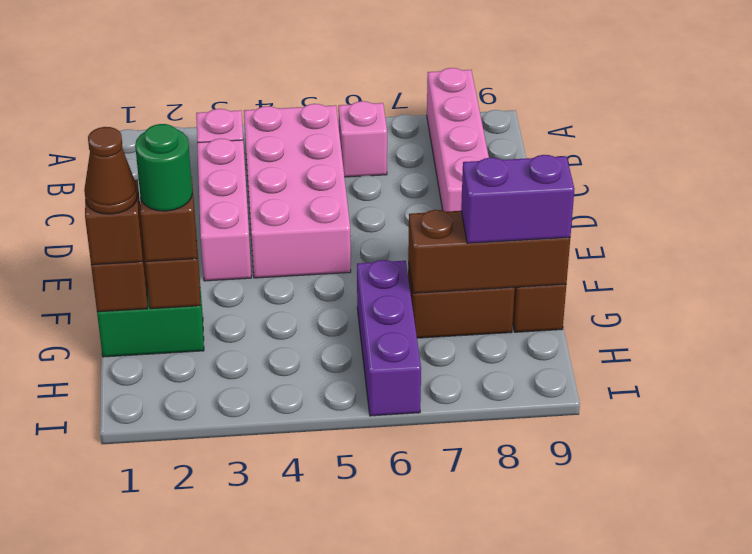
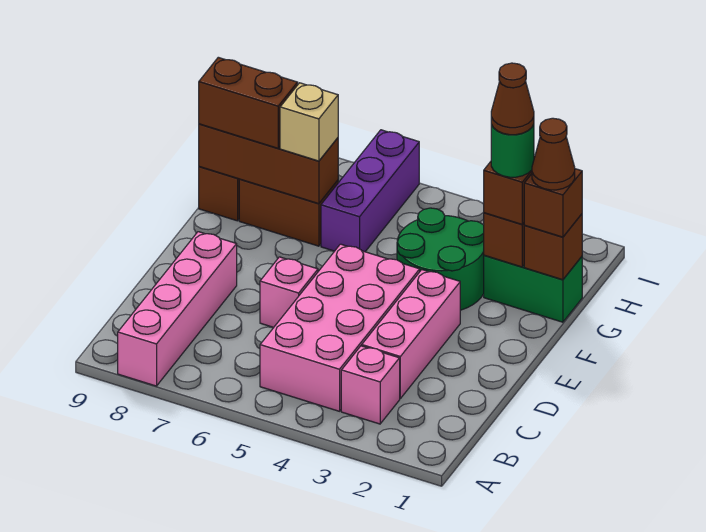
pink 1x1 brick [338,101,387,177] -> pink 1x1 brick moved to [260,257,318,328]
none -> green 2x2 round brick [397,208,484,310]
none -> brown 1x1 cone [491,63,534,135]
none -> tan 1x1 brick [280,83,338,161]
purple 1x2 brick [461,155,575,243] -> brown 1x2 brick [199,57,298,148]

